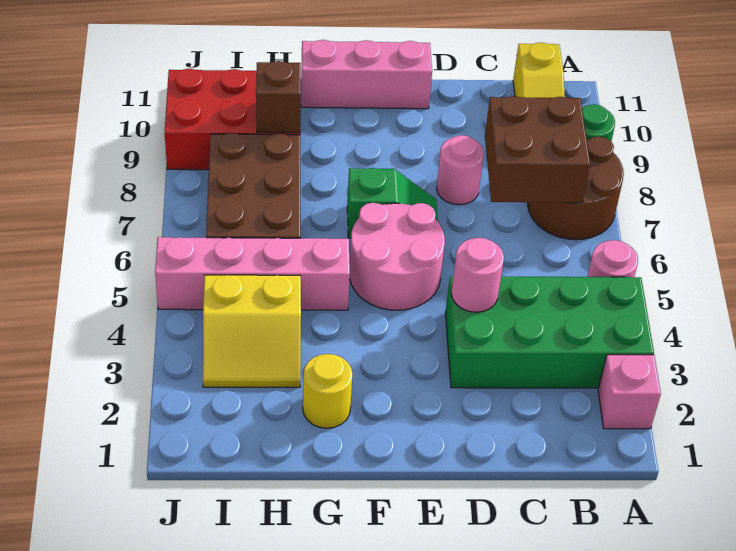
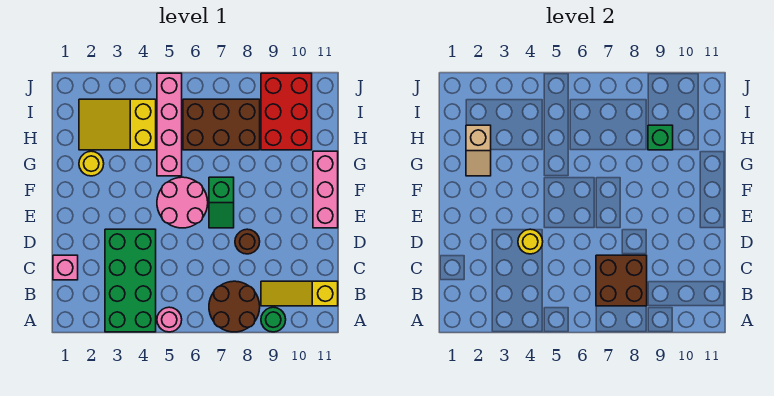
pink 1x1 brick [598,355,661,429] -> pink 1x1 brick moved to [53,255,78,280]
pink 1x1 round brick [451,238,504,312] -> yellow 1x1 round brick [518,229,543,254]
pink 1x1 round brick [437,135,484,205] -> brown 1x1 round brick [235,229,260,254]
none -> tan 1x2 slope [466,125,491,176]
yellow 2x2 slope [203,275,301,387] -> yellow 2x3 slope [79,99,156,150]
brown 1x1 brick [256,61,301,133] -> green 1x1 brick [648,125,673,150]

